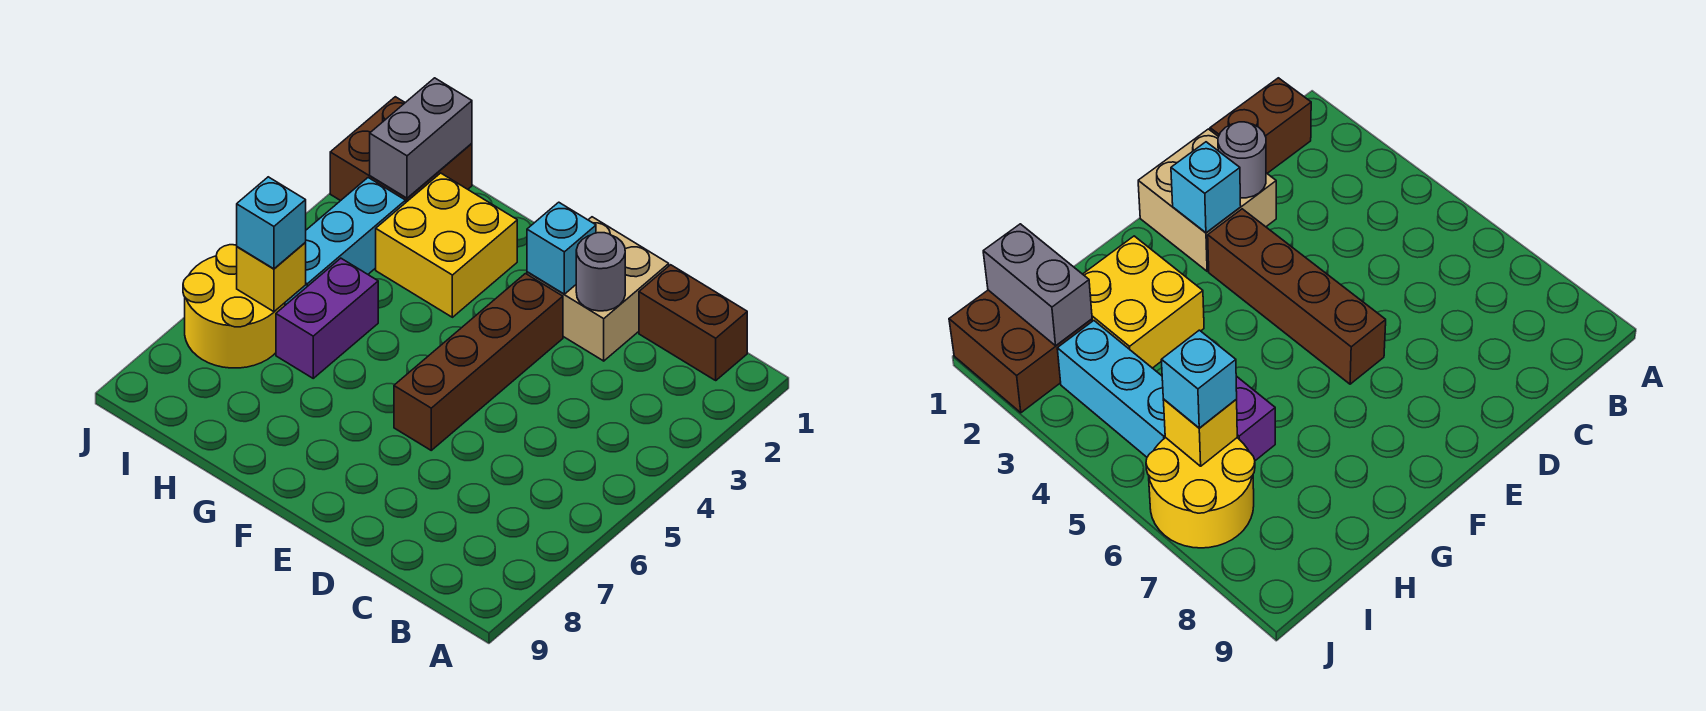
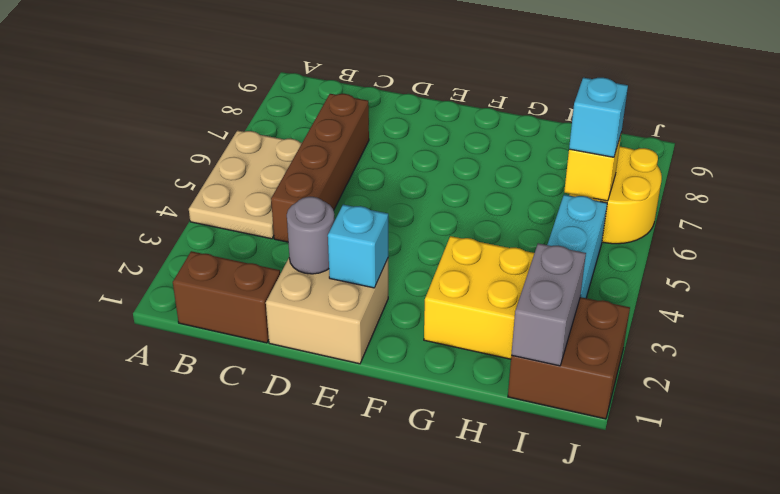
none -> tan 2x3 plate [189,131,302,239]
brown 1x4 brick [394,274,563,450] -> brown 1x4 brick moved to [271,94,369,242]
purple 1x2 brick [276,258,378,378] -> none

